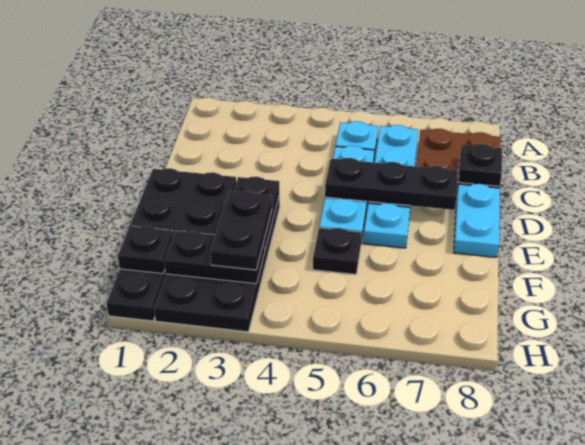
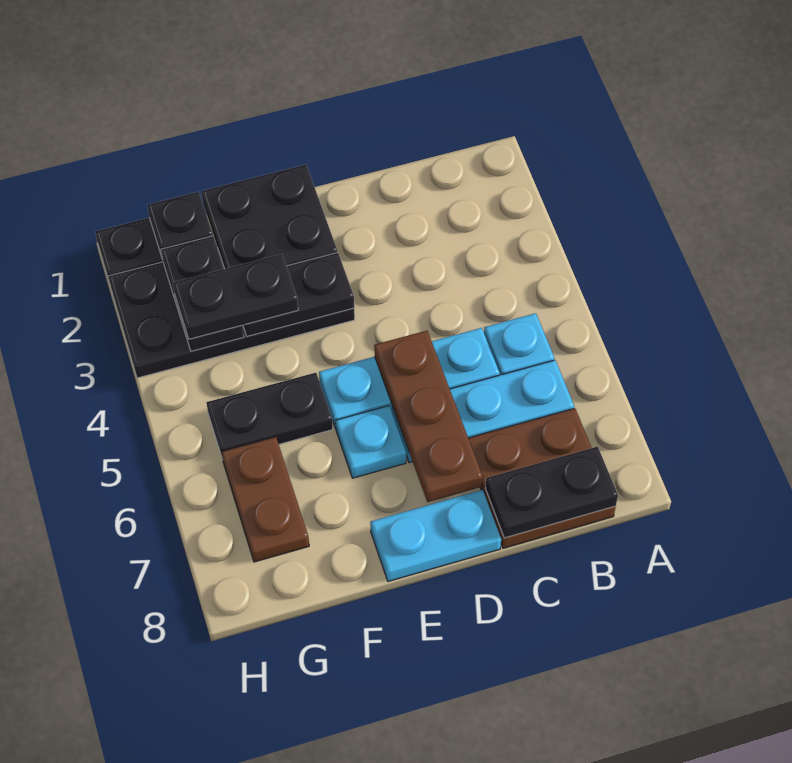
black 1x1 plate [459,144,502,187] -> black 1x2 plate [485,447,618,538]
black 1x3 plate [325,158,458,210] -> brown 1x3 plate [374,331,483,502]
black 1x1 plate [313,228,362,274] -> black 1x2 plate [206,373,333,460]
none -> brown 1x2 plate [222,437,309,562]

